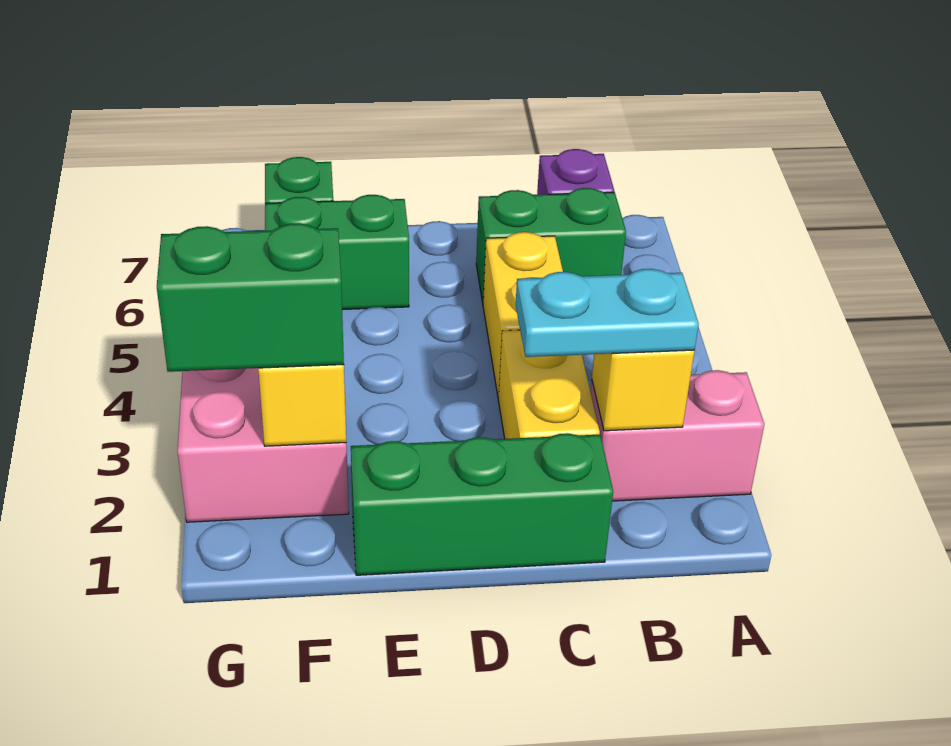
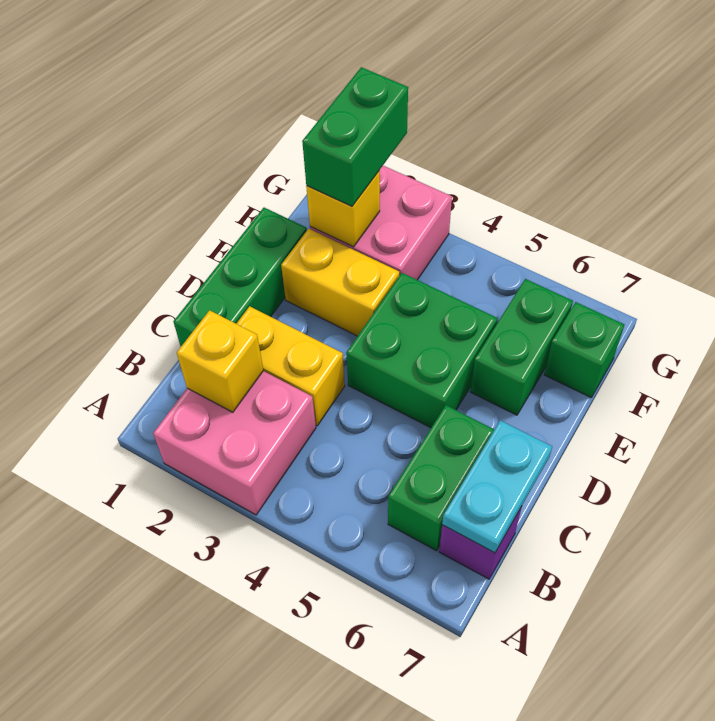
pink 1x2 brick [590,370,764,501] -> pink 2x2 brick [153,371,316,515]
cyan 1x2 plate [516,269,699,357] -> cyan 1x2 plate moved to [442,420,552,553]
yellow 1x2 brick [483,232,563,398] -> yellow 1x2 brick moved to [281,229,399,336]
none -> green 2x2 brick [346,273,497,428]

